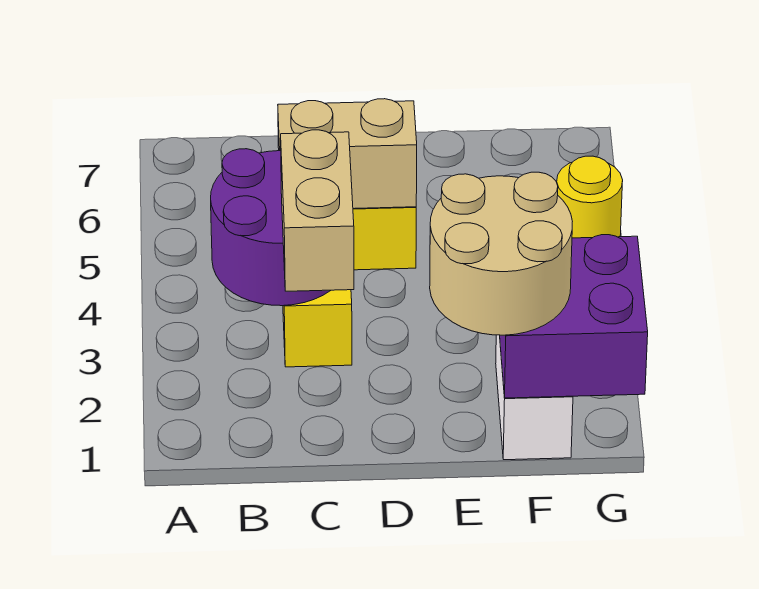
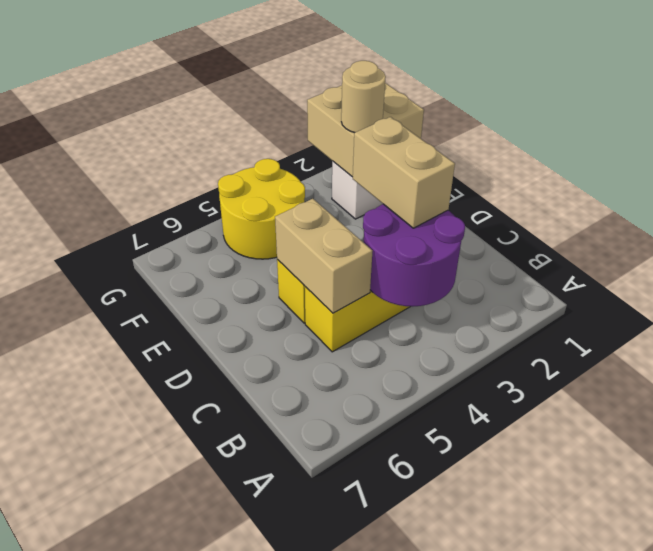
tan 1x2 brick [281,130,354,291] -> tan 1x2 brick turned to [353,117,455,228]
tan 2x2 round brick [430,172,572,335] -> tan 1x1 round brick [341,61,386,133]
purple 2x2 brick [500,235,648,398] -> tan 2x2 brick [307,83,424,177]
yellow 1x1 round brick [557,156,623,238] -> yellow 2x2 round brick [218,159,305,259]

